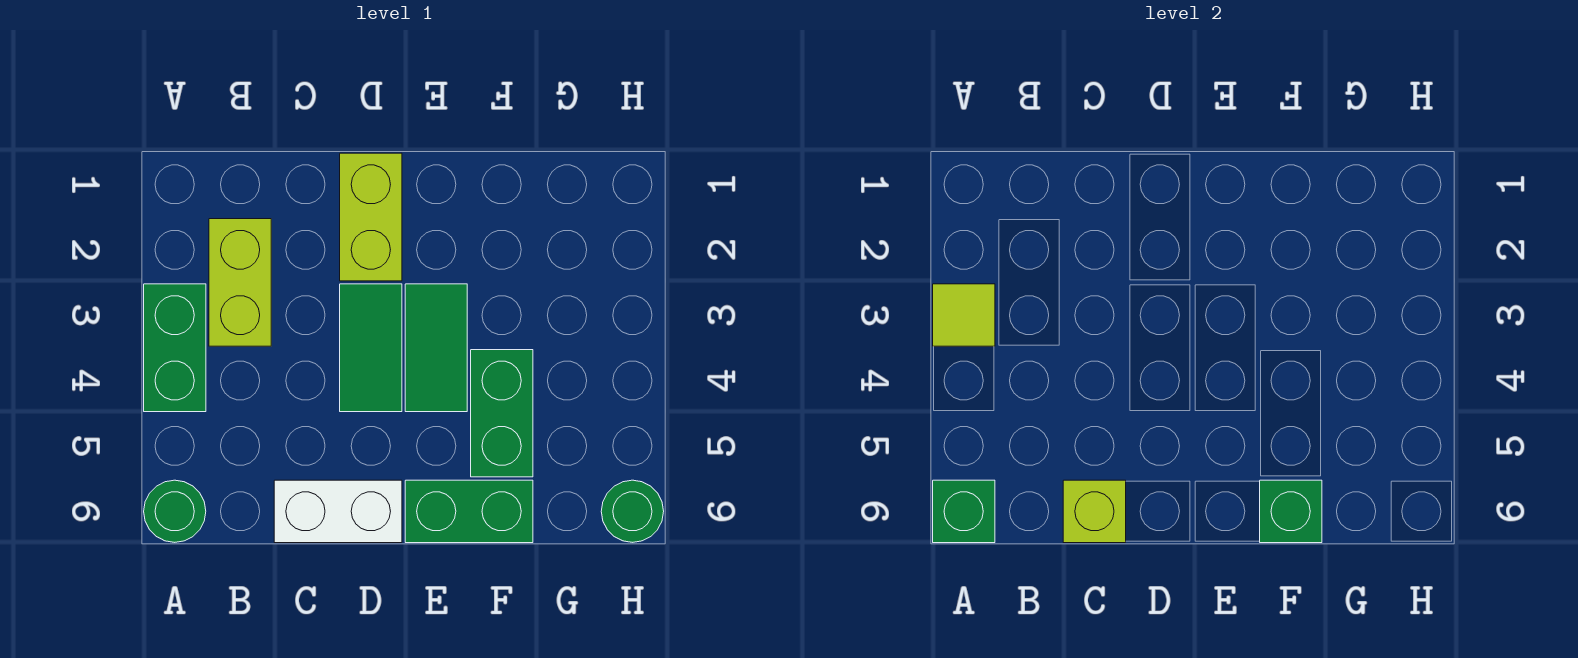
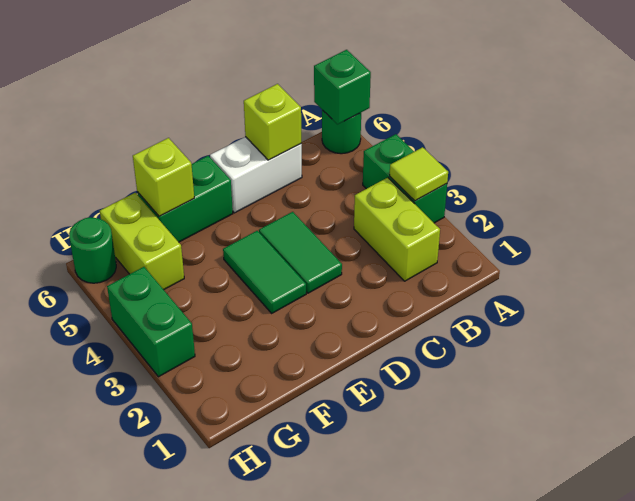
lime 1x2 brick [340,153,402,281] -> lime 1x2 brick moved to [100,193,184,290]
green 1x2 brick [471,350,533,477] -> green 1x2 brick moved to [107,267,195,377]
green 1x1 brick [1260,480,1322,543] -> lime 1x1 brick [133,138,194,216]

